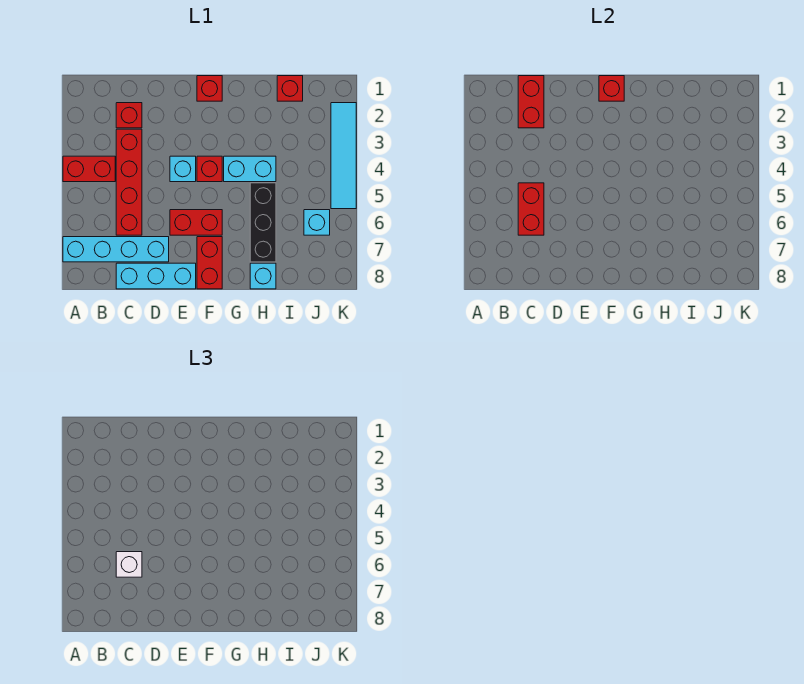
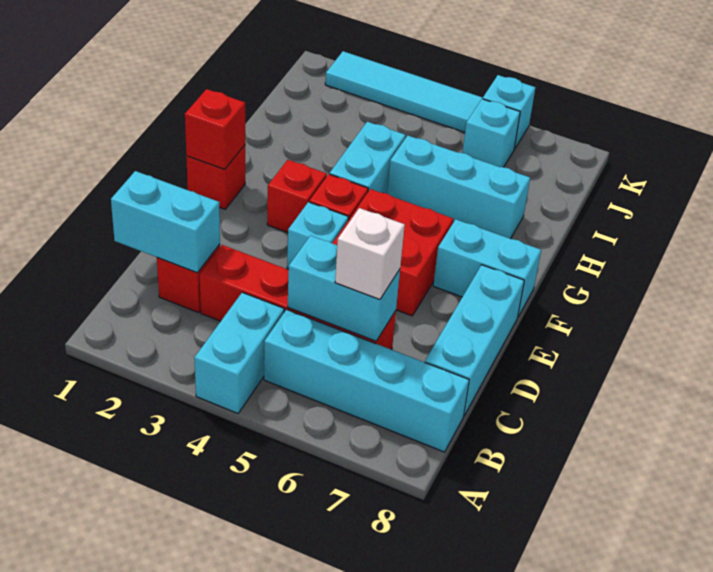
red 1x2 brick [63,156,115,182] -> cyan 1x2 brick [194,292,284,413]
cyan 1x4 brick [63,237,169,262] -> cyan 1x4 brick turned to [264,309,469,452]
red 1x2 brick [518,76,544,128] -> cyan 1x2 brick [111,171,220,273]
red 1x2 brick [518,183,544,235] -> cyan 1x2 brick [288,236,400,341]
red 1x2 brick [170,210,222,235] -> red 2x2 brick [332,189,453,316]
red 1x2 brick [197,237,222,289] -> cyan 1x2 brick [433,219,541,317]
black 1x3 brick [250,183,276,262] -> cyan 1x3 brick [387,136,530,239]
cyan 1x1 brick [250,263,276,289] -> cyan 1x1 brick moved to [483,75,535,149]
red 1x1 brick [277,76,303,101] -> red 1x1 brick moved to [267,160,327,233]

